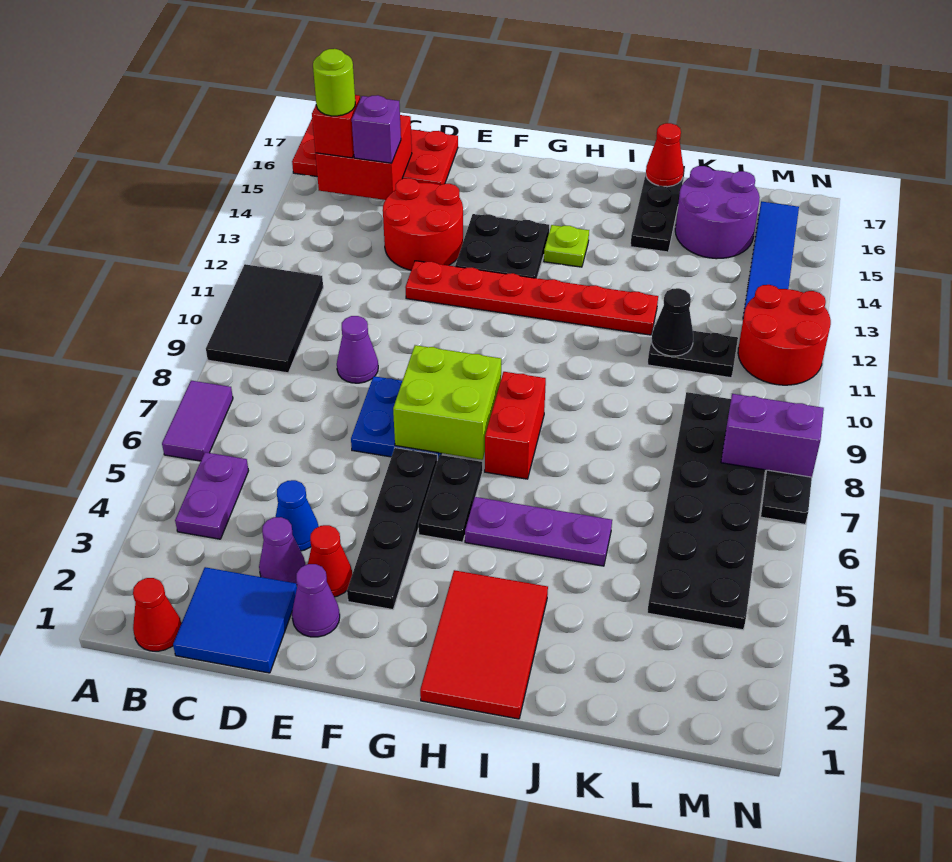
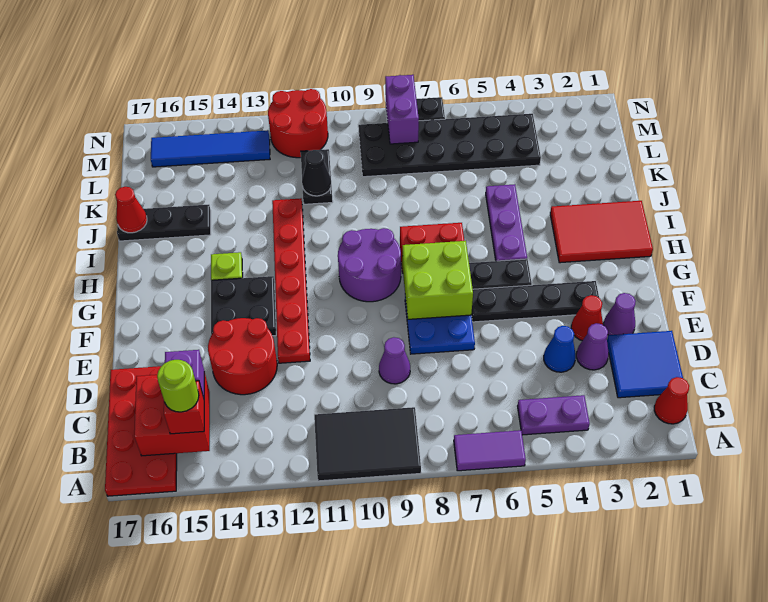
purple 2x2 round brick [675,166,760,259] -> purple 2x2 round brick moved to [338,228,401,302]

